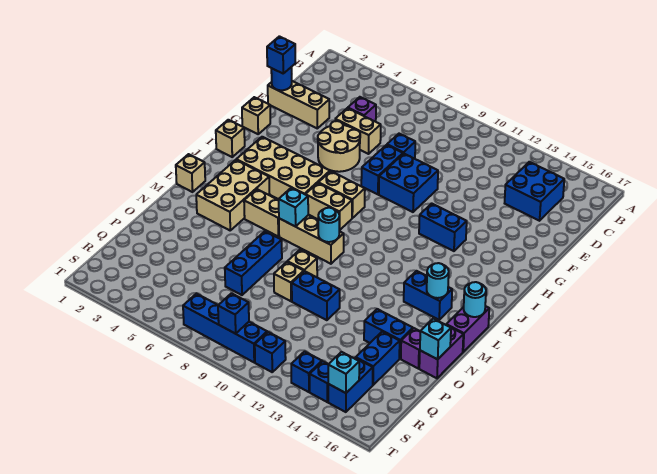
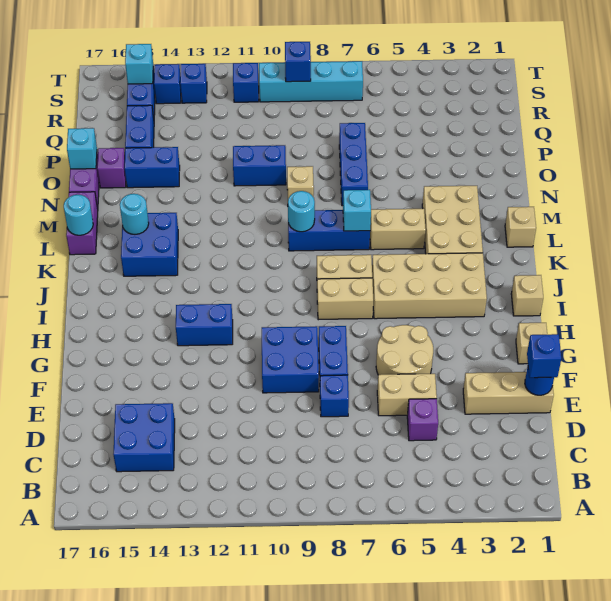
tan 1x3 brick [279,215,344,264] -> blue 1x3 brick [288,210,370,251]
blue 1x2 brick [404,271,452,320] -> blue 2x2 brick [121,213,178,276]
tan 1x1 brick [274,262,304,301] -> none
blue 1x4 brick [183,294,267,362] -> cyan 1x4 brick [259,61,363,102]

